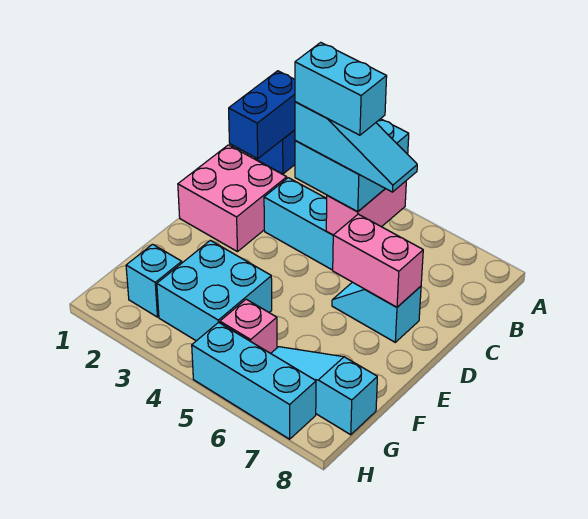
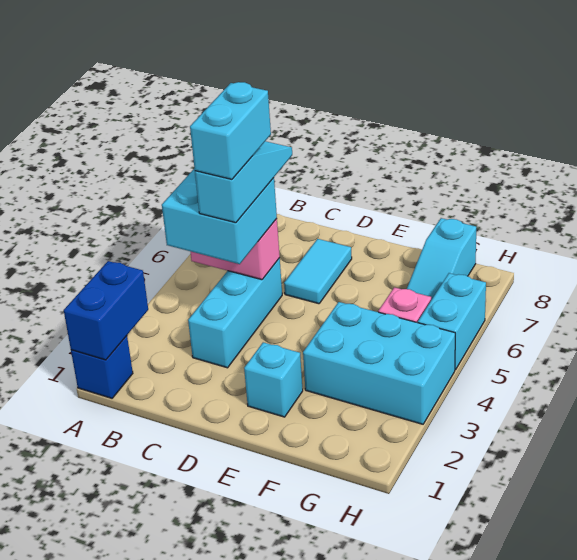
blue 1x2 brick [229,71,295,159] -> blue 1x2 brick turned to [64,261,148,360]
pink 2x2 brick [178,145,287,252] -> none
cyan 1x2 slope [332,282,421,342] -> cyan 1x2 tile [284,239,352,304]
pink 1x2 brick [333,214,423,307] -> none
cyan 2x2 brick [157,240,272,341] -> cyan 2x3 brick [303,302,455,424]
cyan 1x1 brick [126,244,182,317] -> cyan 1x1 brick moved to [244,342,303,417]
cyan 1x3 brick [192,322,316,439] -> cyan 1x2 brick [418,273,486,370]

